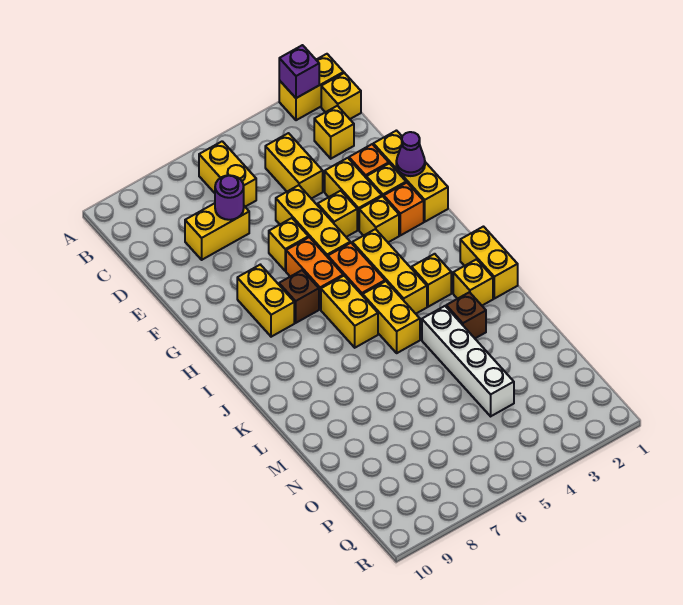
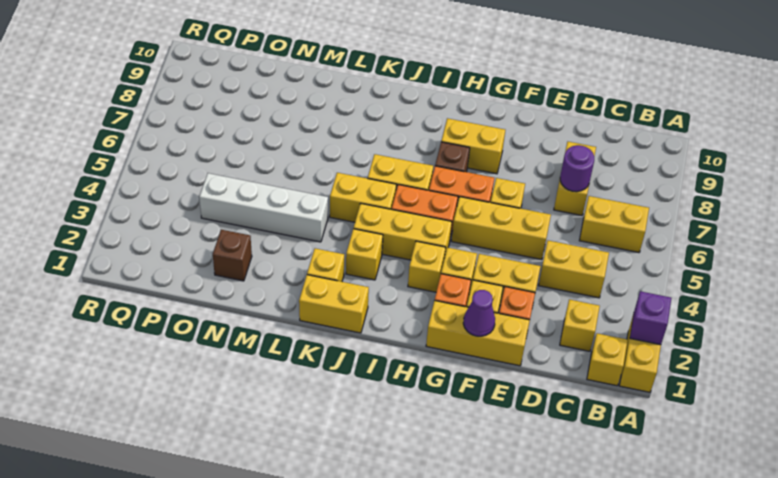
yellow 1x1 brick [318,191,357,237] -> yellow 1x1 brick moved to [408,241,446,292]
brown 1x1 brick [446,292,486,338] -> brown 1x1 brick moved to [213,230,252,281]

